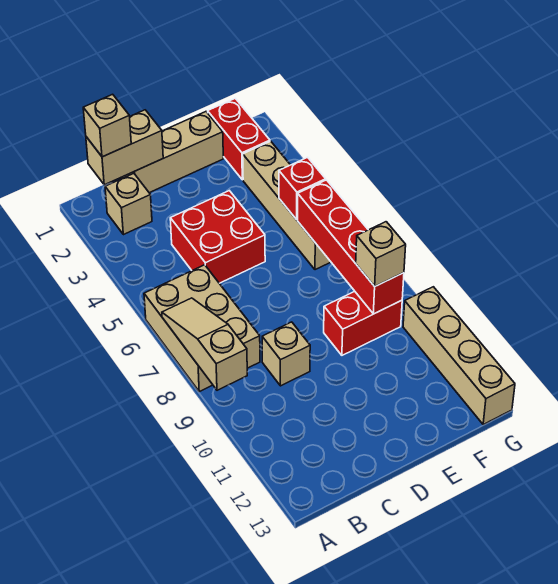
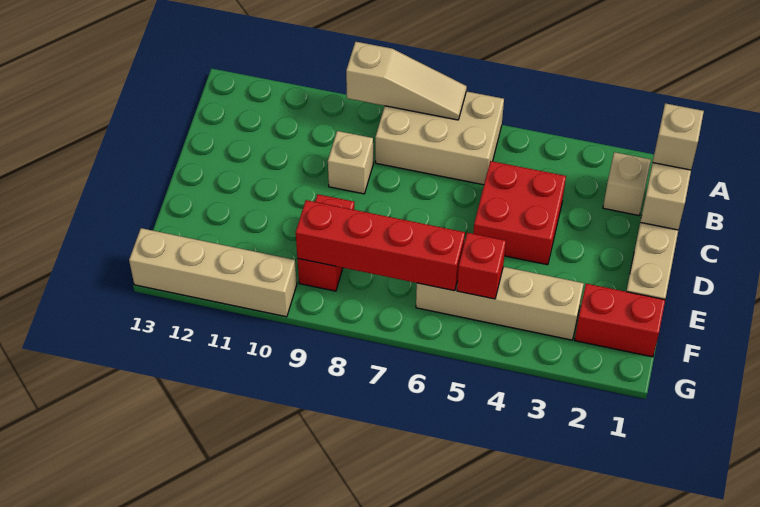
tan 1x1 brick [356,222,406,286] -> none

